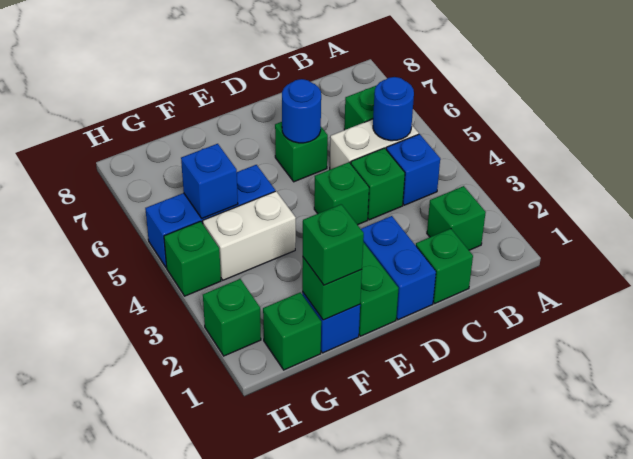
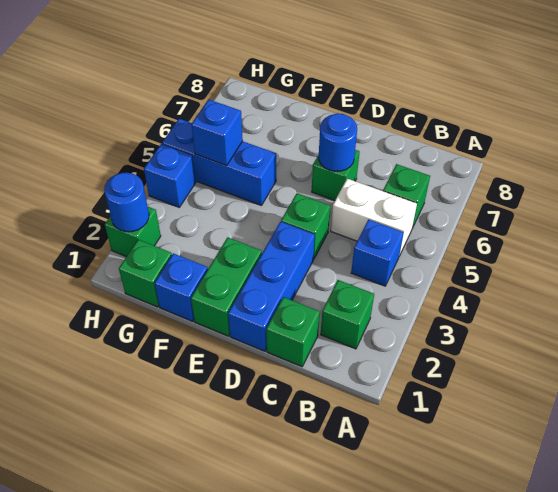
blue 1x1 round brick [373,77,414,141] -> blue 1x1 round brick moved to [104,173,149,232]
green 1x1 brick [351,148,405,220] -> none
blue 1x2 brick [361,216,436,320] -> blue 1x3 brick [228,222,315,351]
green 1x1 brick [302,258,362,320] -> none
green 1x1 brick [303,204,364,285] -> none
white 1x2 brick [203,191,296,280] -> none
green 1x1 brick [164,221,221,296] -> blue 1x1 brick [144,144,196,207]

